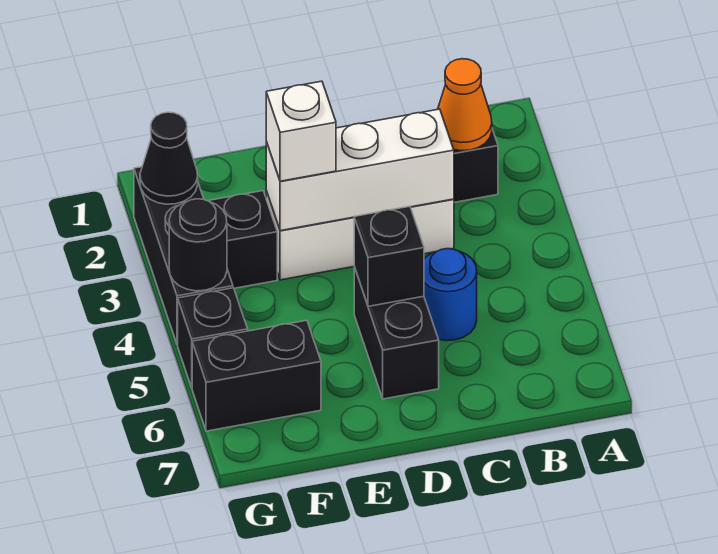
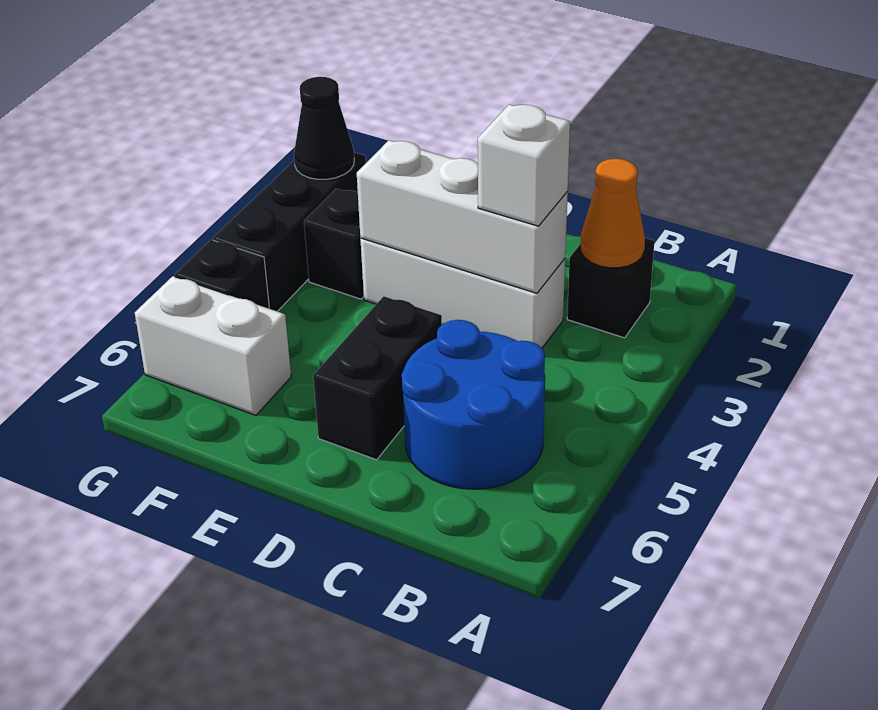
blue 1x1 round brick [424,249,477,341] -> blue 2x2 round brick [402,320,545,489]
black 1x1 brick [354,206,424,306] -> none
white 1x1 brick [266,81,336,181] -> white 1x1 brick moved to [478,105,570,226]
black 1x2 brick [192,320,321,431] -> white 1x2 brick [135,276,291,415]
black 1x1 round brick [169,199,227,291] -> none

